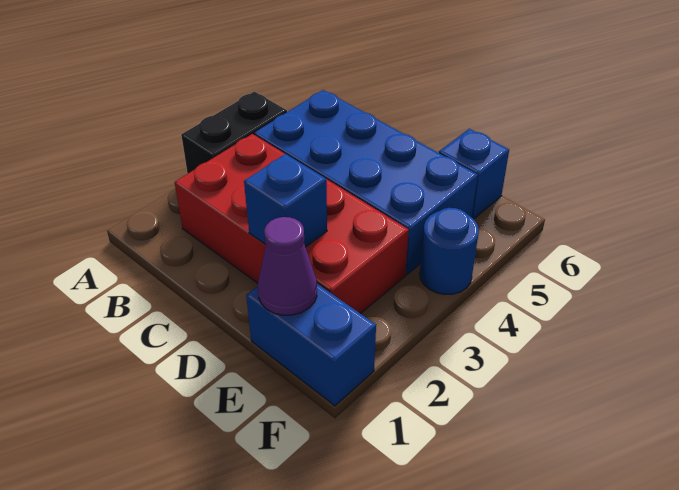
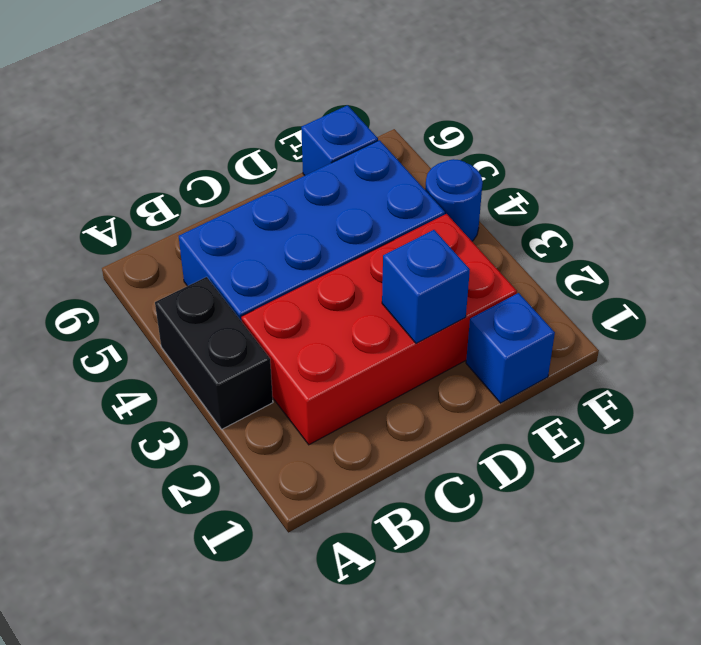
blue 1x2 brick [246,284,376,406] -> blue 1x1 brick [466,293,555,403]
purple 1x1 cone [258,217,317,315] -> none

